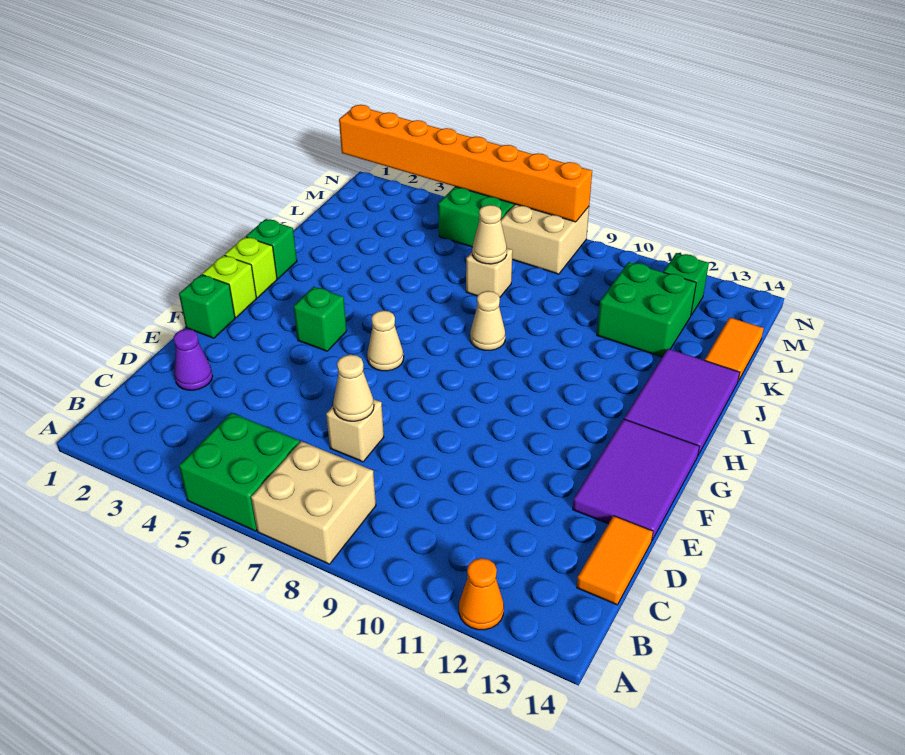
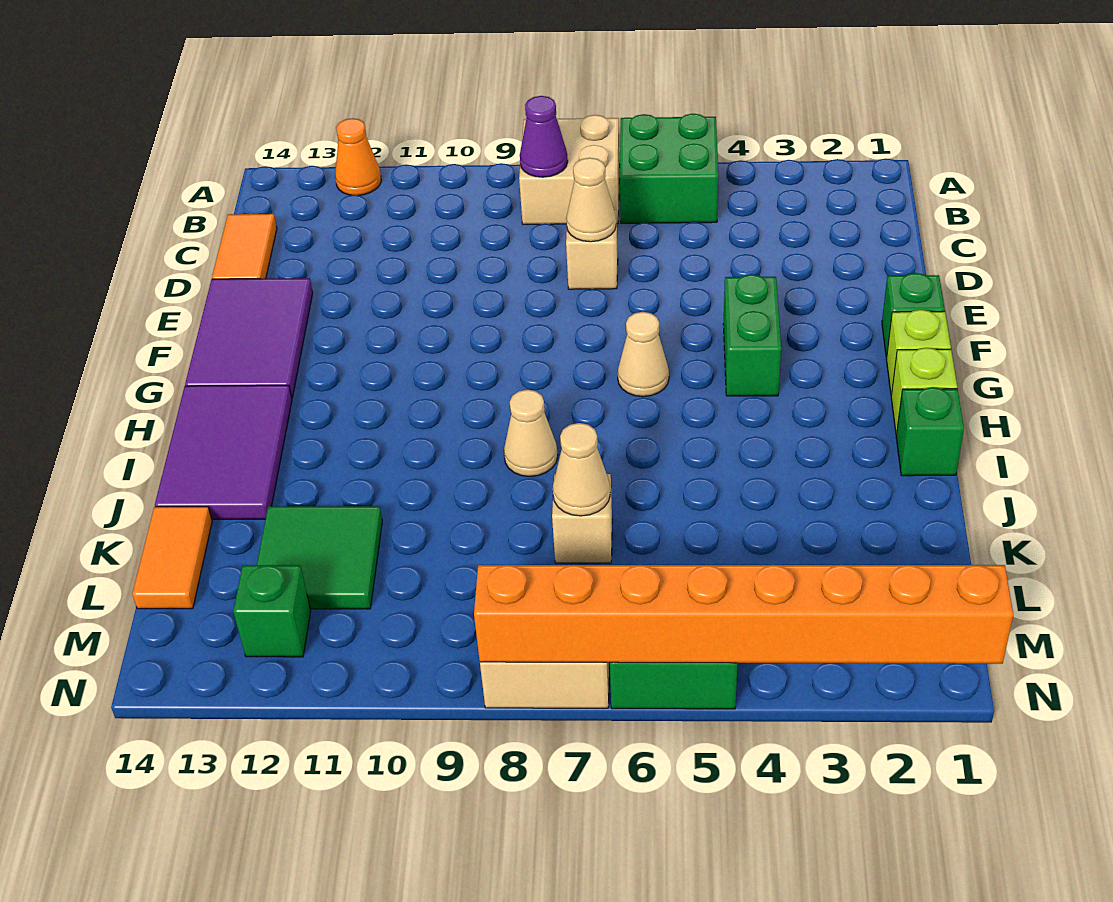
purple 1x1 cone [174,329,213,390] -> purple 1x1 cone moved to [520,96,568,177]
green 1x1 brick [293,287,347,351] -> green 1x2 brick [723,274,781,396]
green 2x2 brick [597,262,696,357] -> green 2x2 tile [257,506,382,609]

